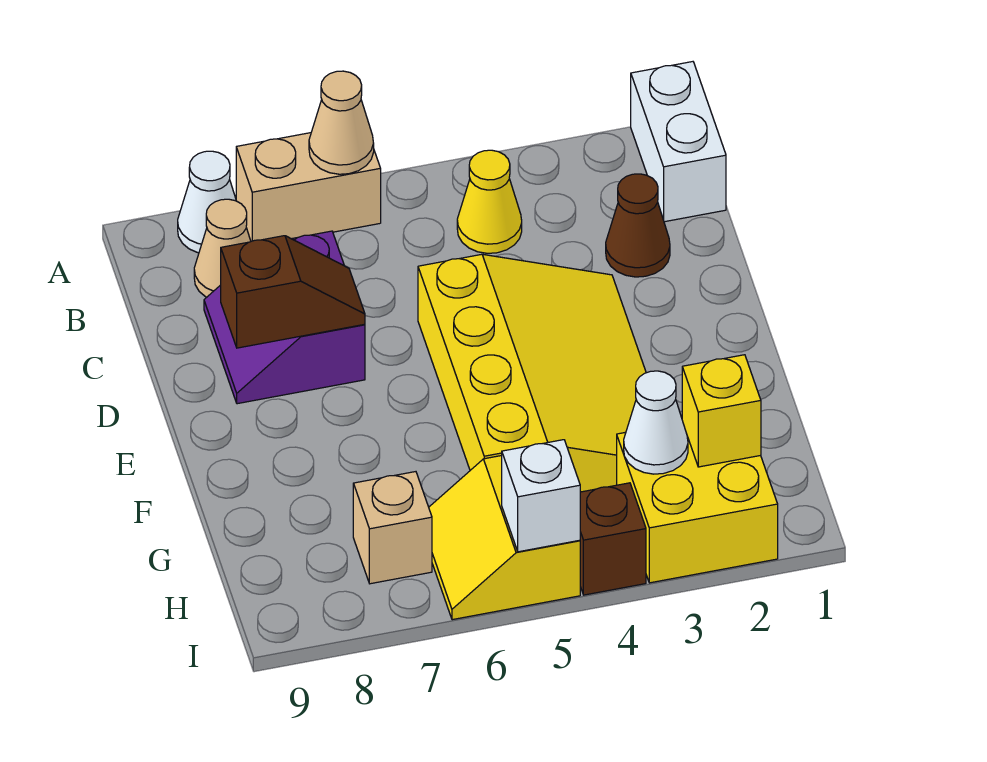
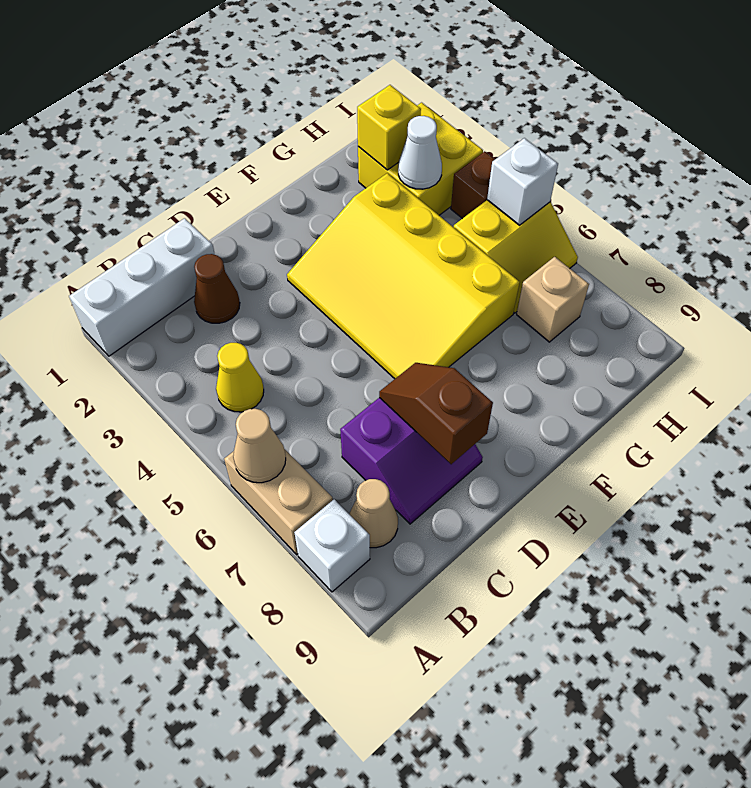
white 1x2 brick [631,62,726,222] -> white 1x3 brick [69,218,215,356]
white 1x1 cone [178,151,236,253] -> white 1x1 brick [294,499,370,592]
yellow 3x4 slope [418,254,646,492] -> yellow 3x4 slope turned to [287,173,520,379]

